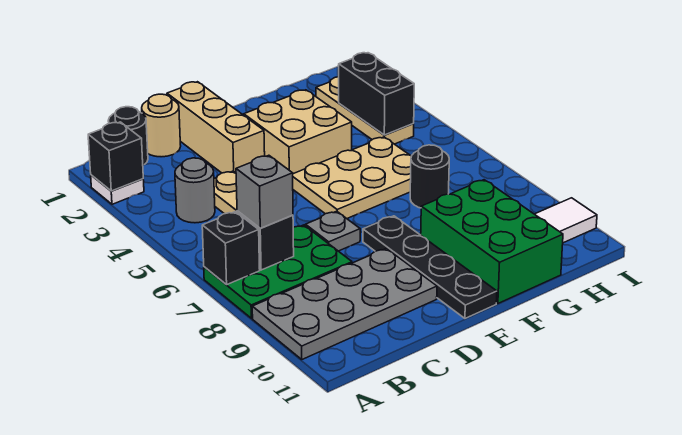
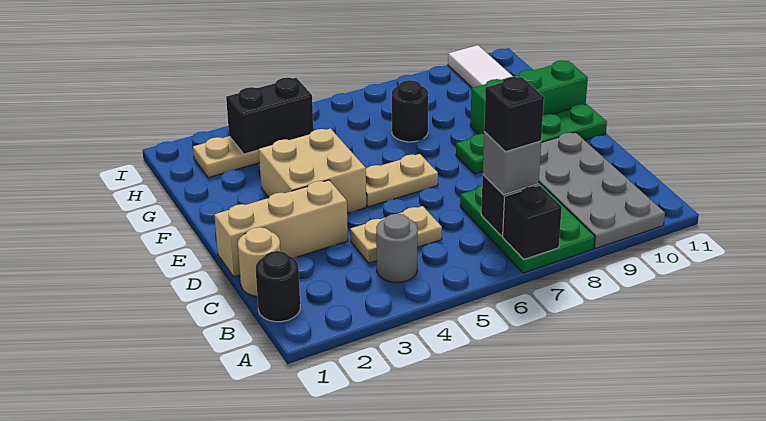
white 1x1 plate [91,175,144,204] -> none
black 1x1 brick [88,122,143,191] -> black 1x1 brick moved to [484,77,544,152]
grey 1x1 plate [305,211,360,251] -> none
tan 2x3 plate [293,137,411,218] -> tan 1x2 plate [366,154,438,207]
black 1x4 plate [363,216,497,318] -> green 1x4 plate [456,104,607,174]
green 2x3 brick [421,180,563,303] -> green 1x3 brick [470,60,588,134]

